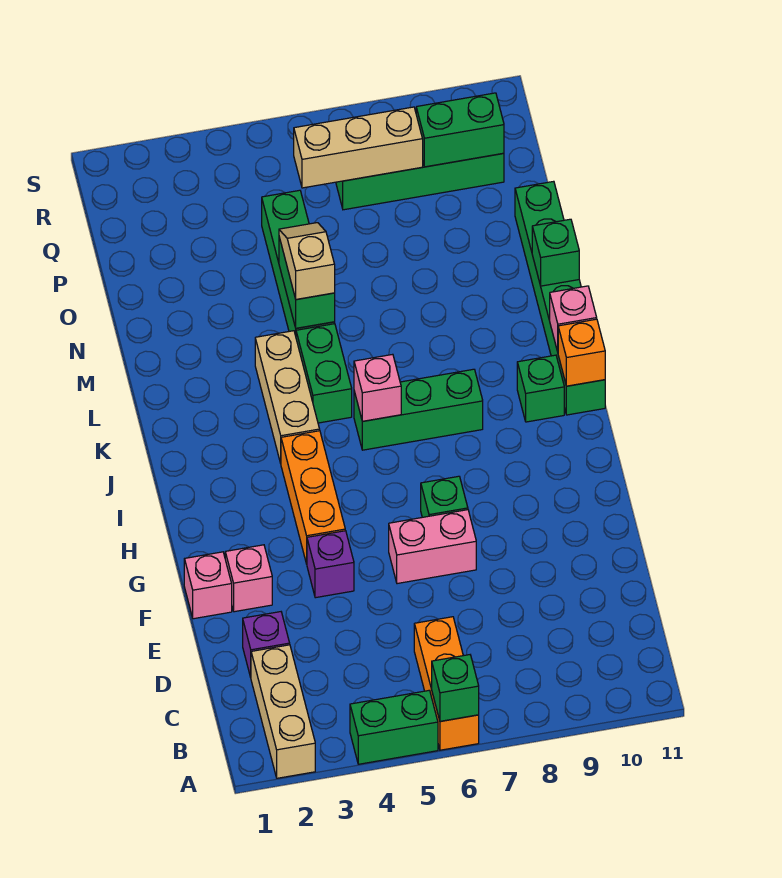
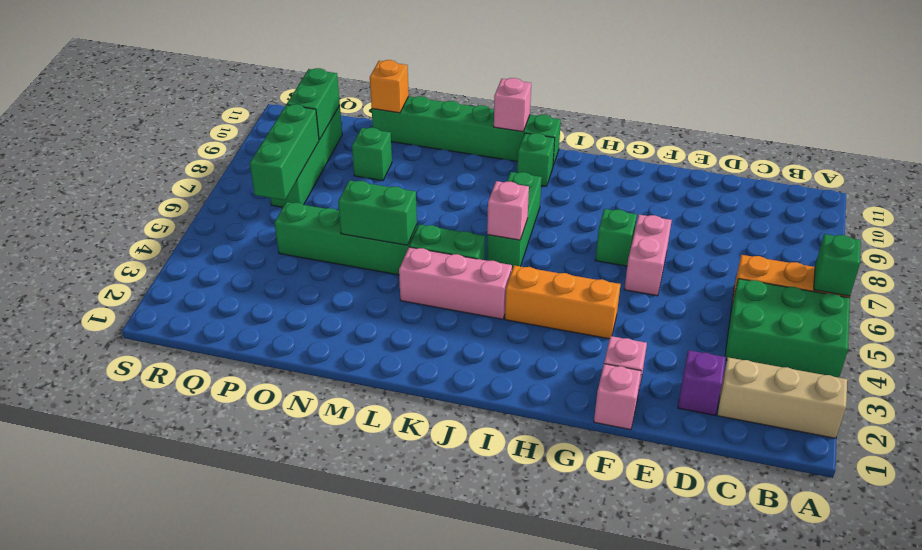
green 1x2 brick [350,690,438,764] -> green 2x3 brick [725,279,850,378]
purple 1x1 brick [307,531,354,598] -> none
tan 1x3 brick [255,331,320,463] -> pink 1x3 brick [399,247,512,319]
orange 1x1 brick [558,319,605,386] -> orange 1x1 brick moved to [370,60,409,113]
tan 1x2 slope [279,223,335,299] -> none
green 1x1 brick [532,219,579,286] -> green 1x1 brick moved to [352,128,392,181]
tan 1x3 brick [294,107,423,188] -> green 1x3 brick [250,104,319,200]

